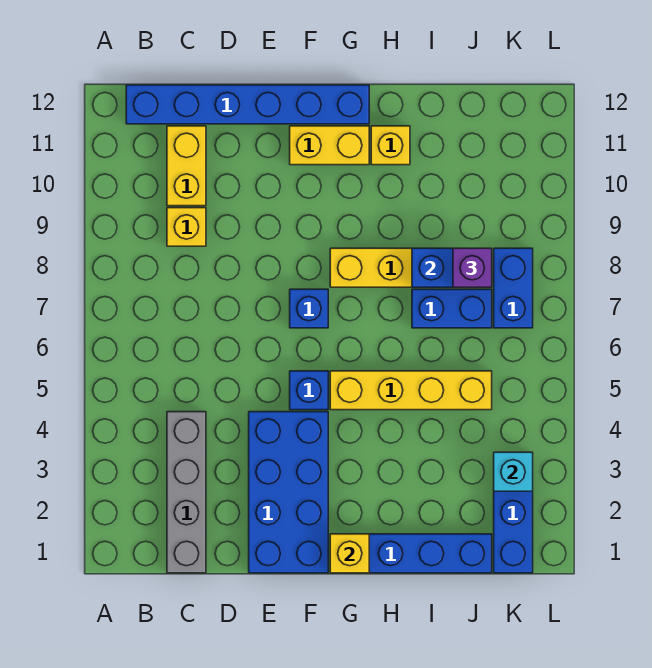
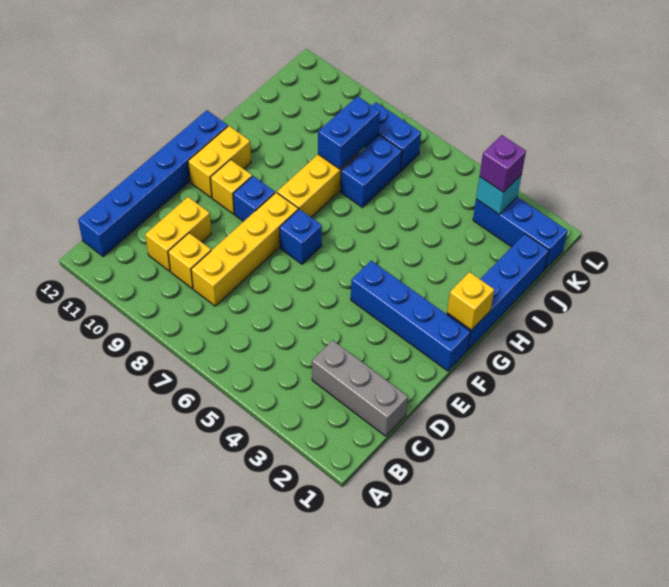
grey 1x4 brick [167,412,206,573] -> grey 1x3 brick [312,340,408,436]
yellow 1x2 brick [167,126,206,206] -> yellow 1x2 brick turned to [145,197,212,271]
blue 2x4 brick [249,412,328,573] -> blue 1x4 brick [351,261,470,371]
blue 1x1 brick [290,371,328,410] -> blue 1x1 brick moved to [233,176,275,222]
yellow 1x4 brick [330,371,492,410] -> yellow 1x4 brick moved to [191,193,298,306]
yellow 1x1 brick [371,126,410,165] -> yellow 1x1 brick moved to [210,160,252,214]
purple 1x1 brick [453,248,492,287] -> purple 1x1 brick moved to [479,135,526,192]

